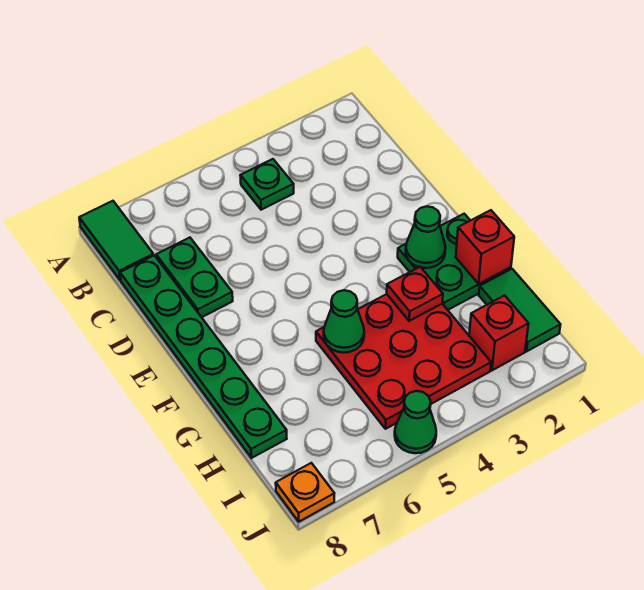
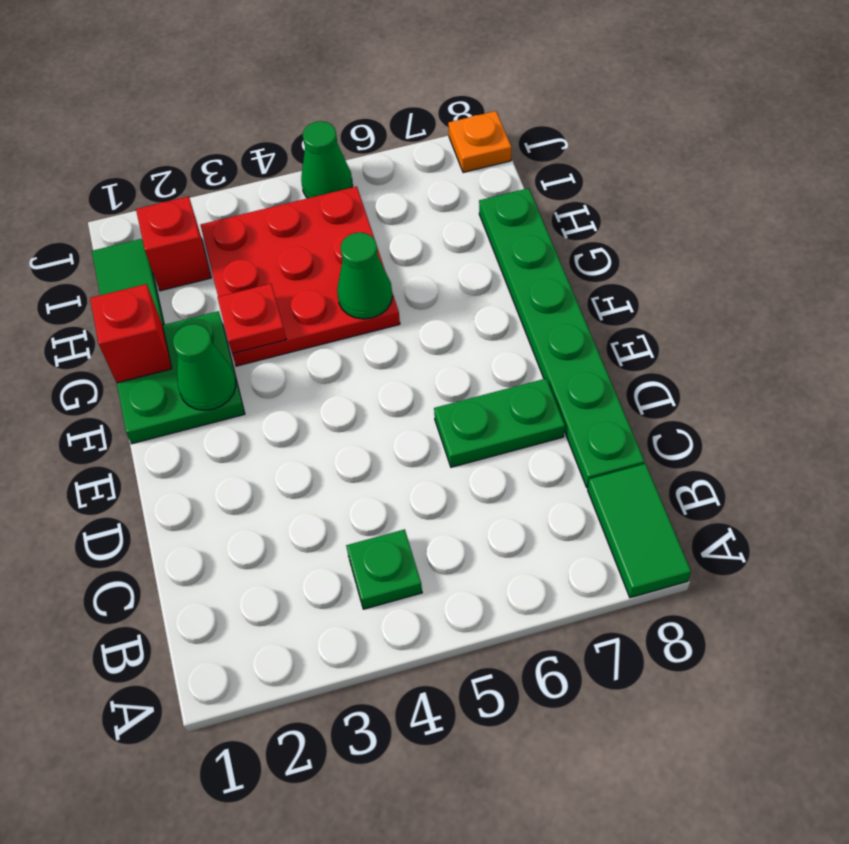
green 1x2 plate [156,238,233,317] -> green 1x2 plate turned to [434,379,565,467]

